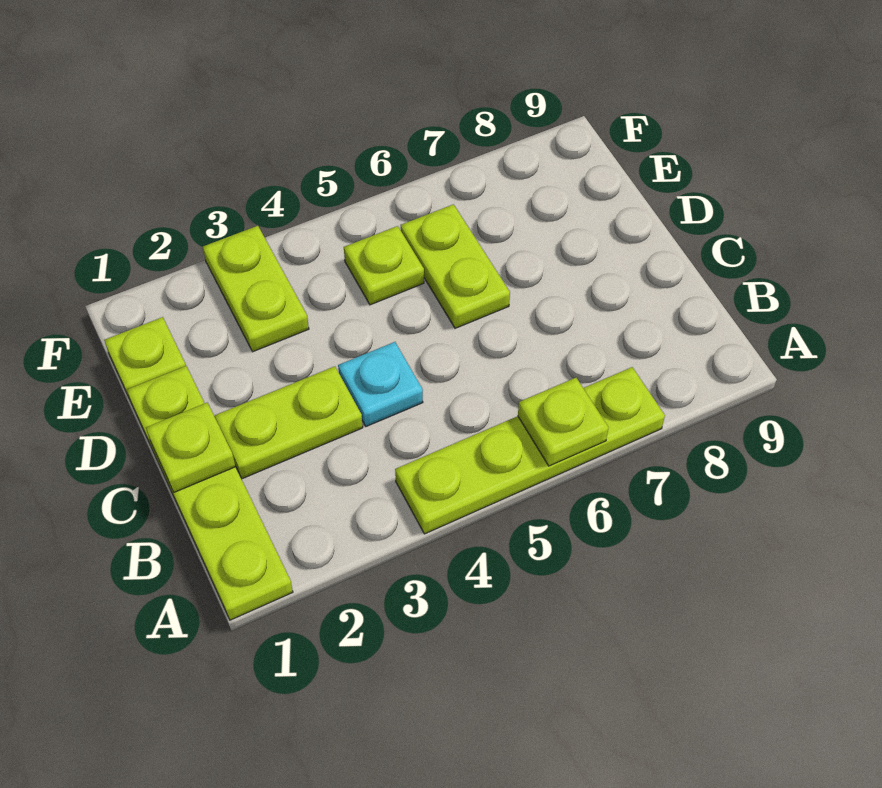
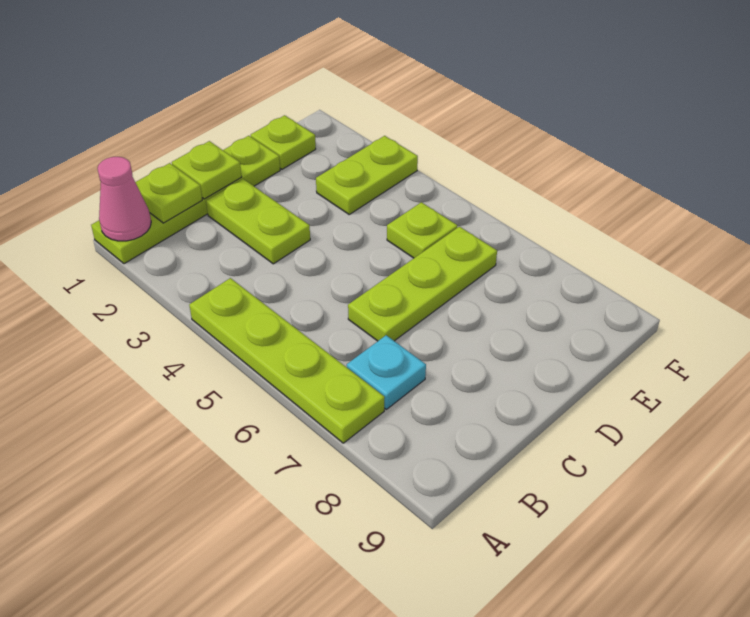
none -> pink 1x1 cone [98,157,151,241]
lime 1x1 plate [518,378,609,466] -> lime 1x1 plate moved to [135,163,202,223]
cyan 1x1 plate [338,342,423,426] -> cyan 1x1 plate moved to [347,335,426,409]
lime 1x2 plate [401,204,510,328] -> lime 1x3 plate [348,227,497,341]

